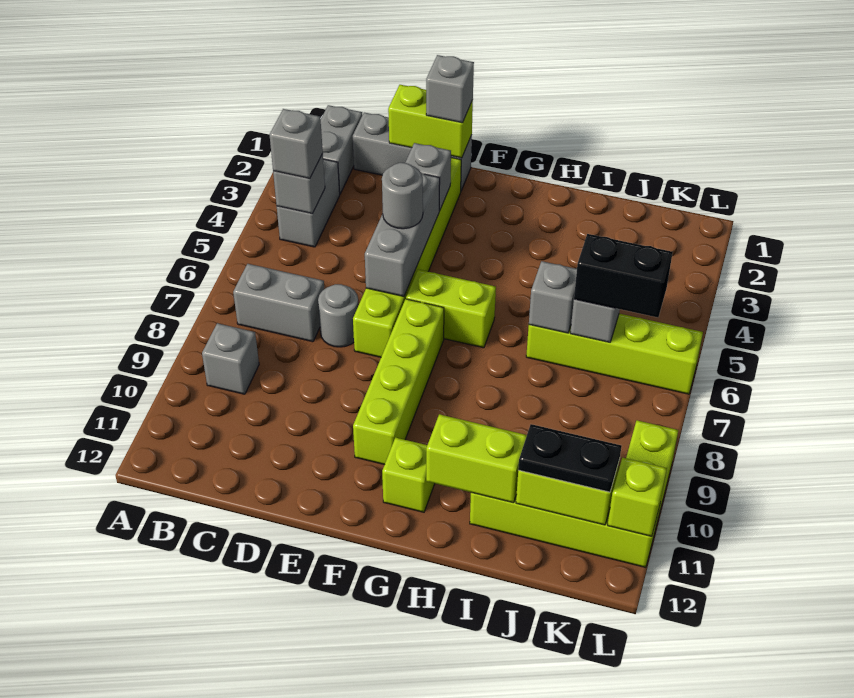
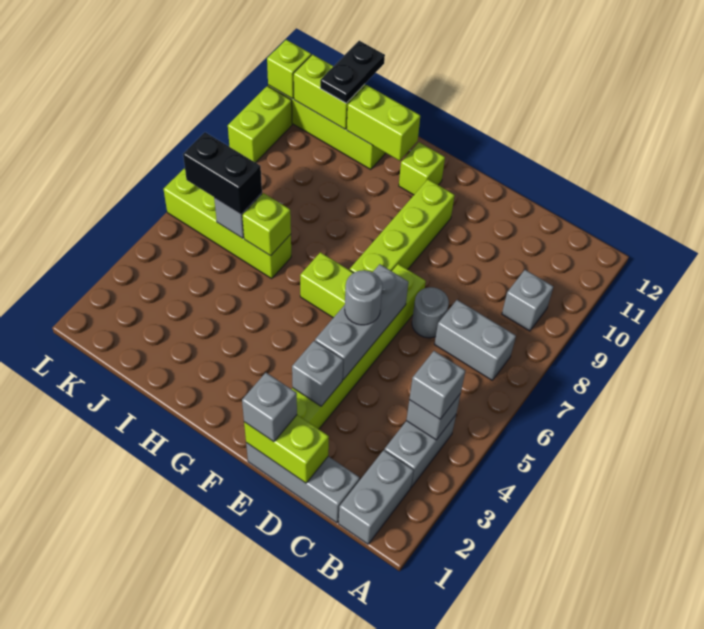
grey 1x1 brick [529,261,577,333] -> lime 1x1 brick [242,193,291,256]
black 1x2 plate [518,424,622,492] -> black 1x2 plate turned to [320,41,385,103]

